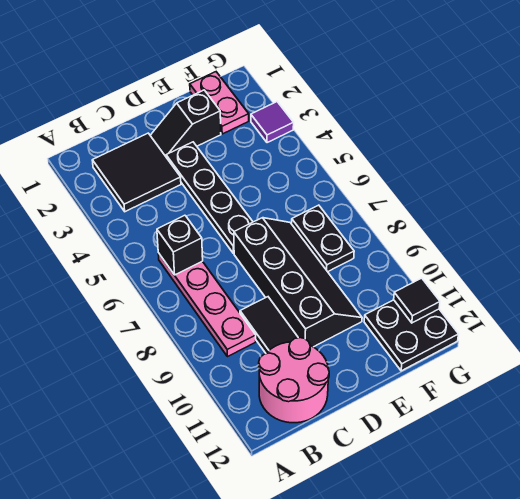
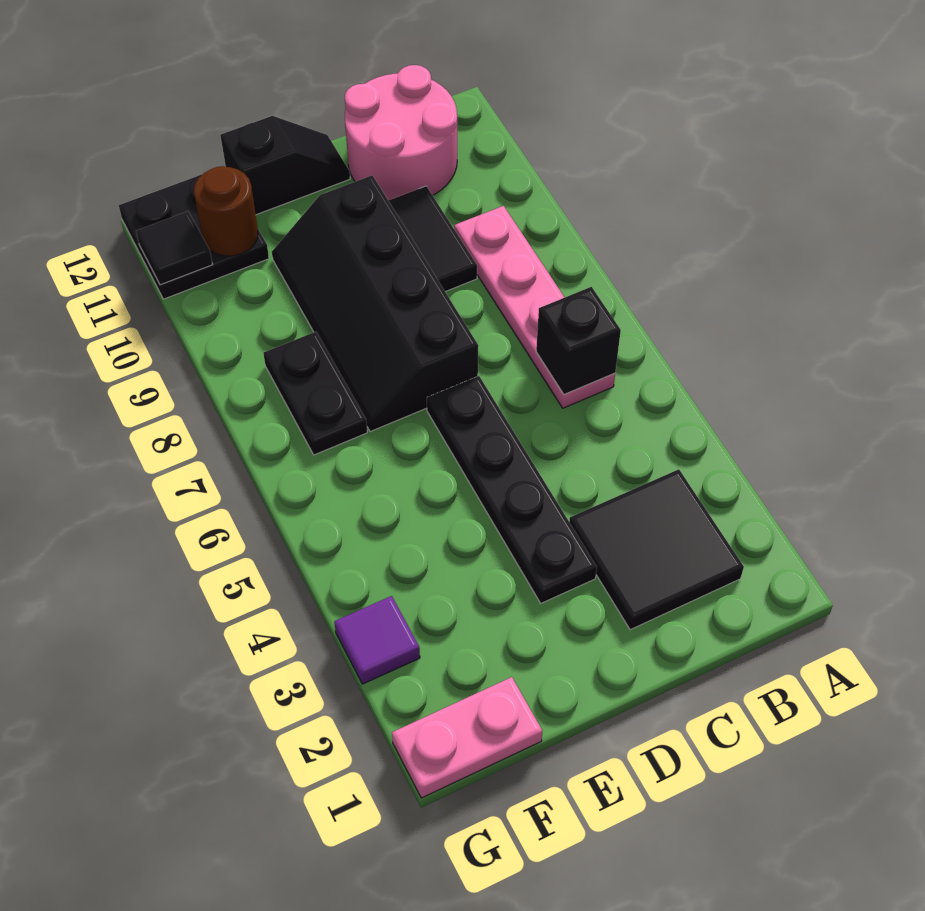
black 1x2 slope [150,90,221,156] -> black 1x2 slope moved to [220,116,350,215]
pink 1x2 plate [190,72,249,134] -> pink 1x2 plate turned to [392,677,542,798]
none -> brown 1x1 round brick [194,166,258,256]

